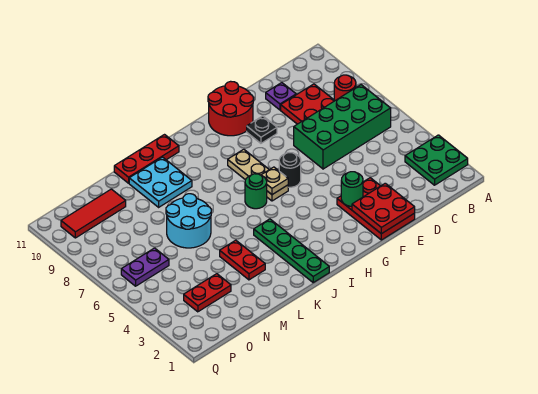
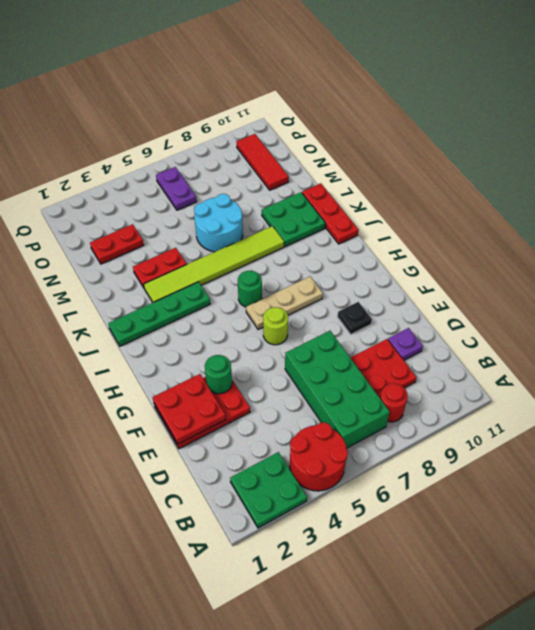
red 2x2 round brick [208,81,254,136] -> red 2x2 round brick moved to [290,422,348,491]
black 1x1 round brick [279,153,301,187] -> lime 1x1 round brick [263,307,288,345]
tan 1x1 plate [262,167,288,195] -> none
none -> lime 1x6 tile [144,226,284,302]
cyan 2x2 plate [129,157,192,207] -> green 2x2 plate [262,192,325,247]
red 1x2 plate [184,274,231,312] -> red 1x2 plate turned to [90,224,144,264]

